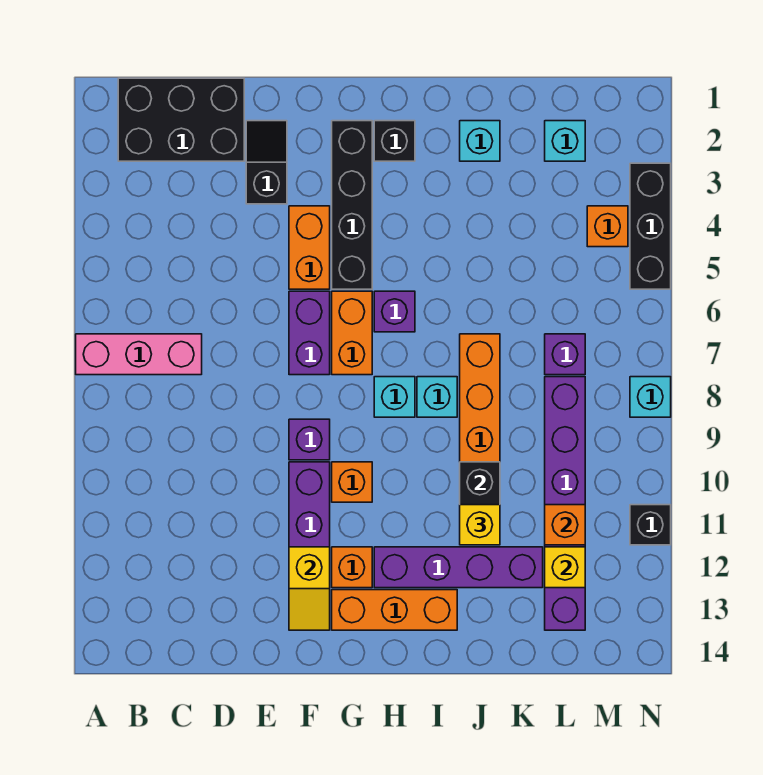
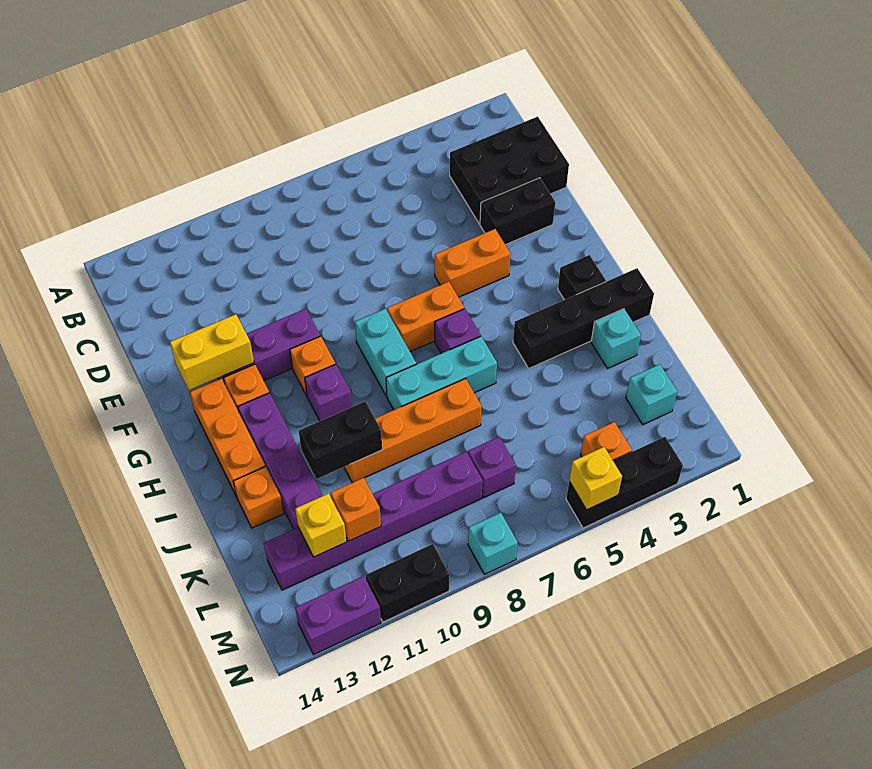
pink 1x3 brick [76,334,202,375] -> none
black 2x3 brick [118,78,244,161] -> black 2x3 brick turned to [450,117,569,224]
black 1x2 slope [246,121,287,204] -> black 1x2 brick [480,178,555,245]
purple 1x2 brick [289,291,330,375] -> purple 1x2 brick moved to [295,576,381,655]
purple 1x1 brick [289,419,330,460] -> purple 1x1 brick moved to [305,364,352,421]
yellow 1x2 slope [289,547,330,630] -> yellow 1x2 brick [170,314,254,390]
black 1x4 brick [332,121,372,289] -> black 1x4 brick moved to [513,268,654,368]
cyan 1x1 brick [374,377,415,417] -> cyan 1x2 brick [355,309,416,396]
cyan 1x1 brick [417,377,457,417] -> cyan 1x3 brick [386,336,497,410]
yellow 1x1 brick [460,505,500,545] -> yellow 1x1 brick moved to [569,447,622,510]
none -> orange 1x1 brick [233,466,284,528]
black 1x1 brick [630,505,671,545] -> black 1x2 brick [366,544,449,622]

